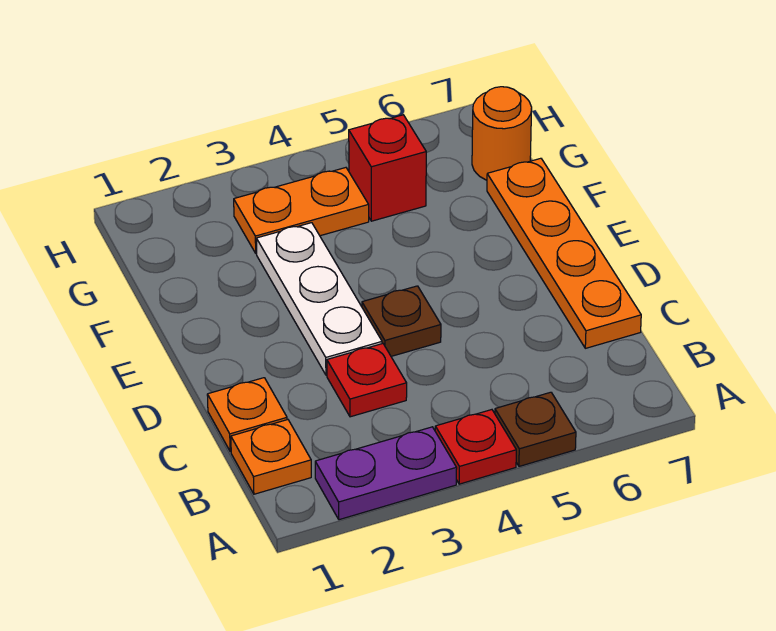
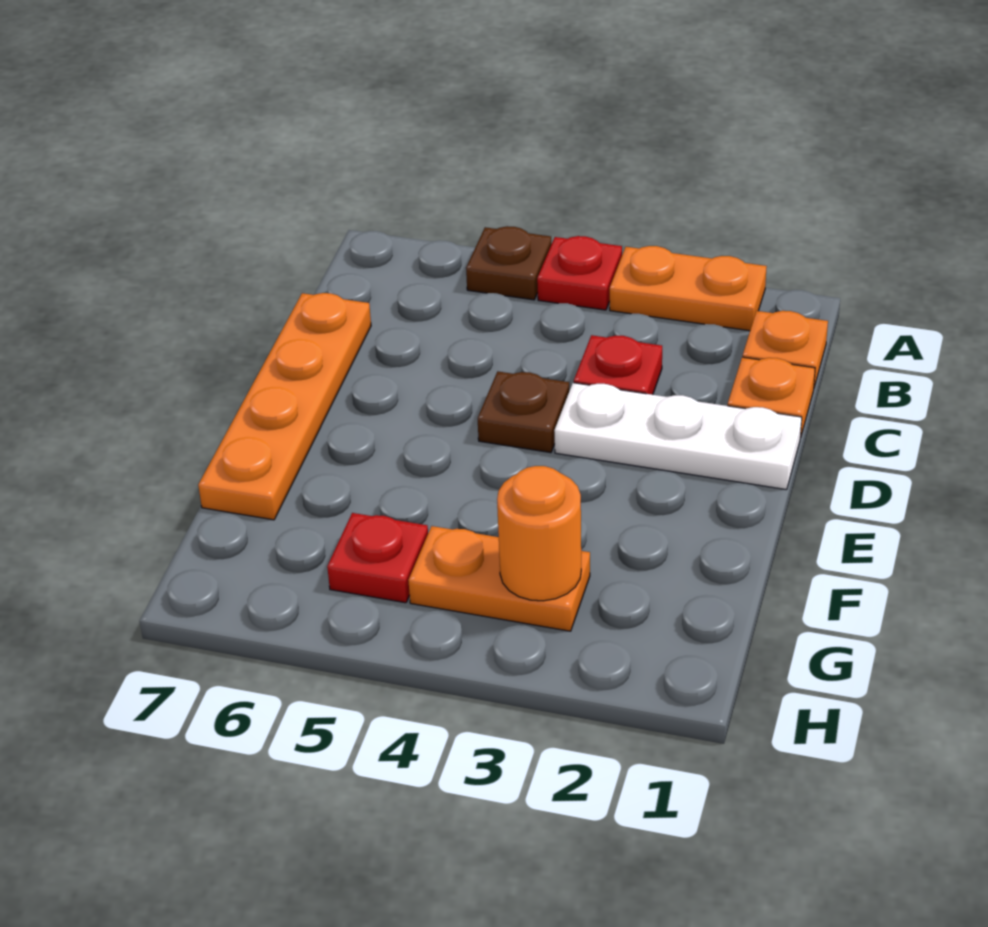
purple 1x2 plate [315,427,457,520] -> orange 1x2 plate [610,246,767,331]
white 1x3 plate [256,223,382,375] -> white 1x3 plate turned to [554,383,802,490]
red 1x1 brick [349,115,426,221] -> red 1x1 plate [327,513,428,603]
orange 1x1 round brick [472,87,532,180] -> orange 1x1 round brick moved to [497,466,581,601]

